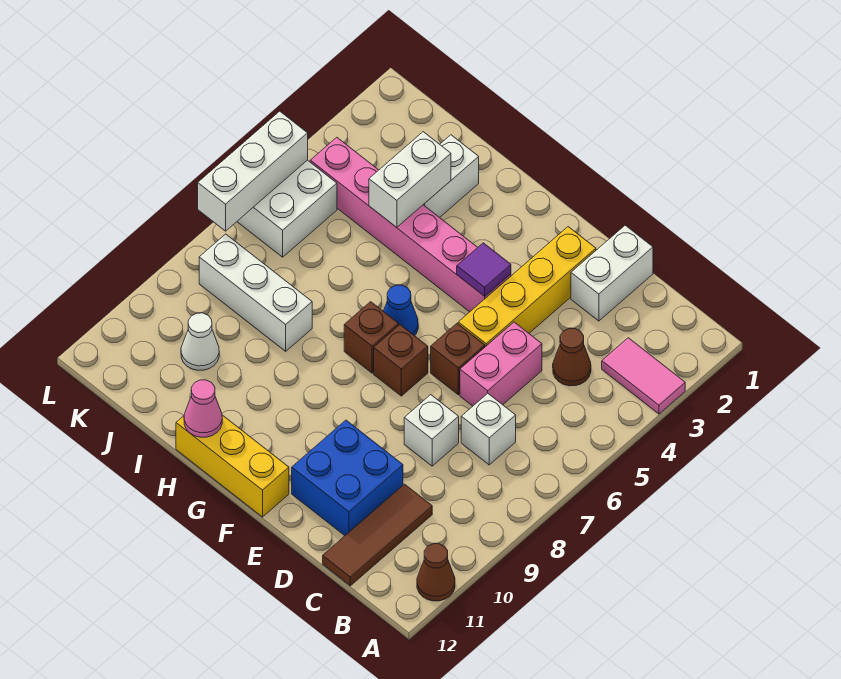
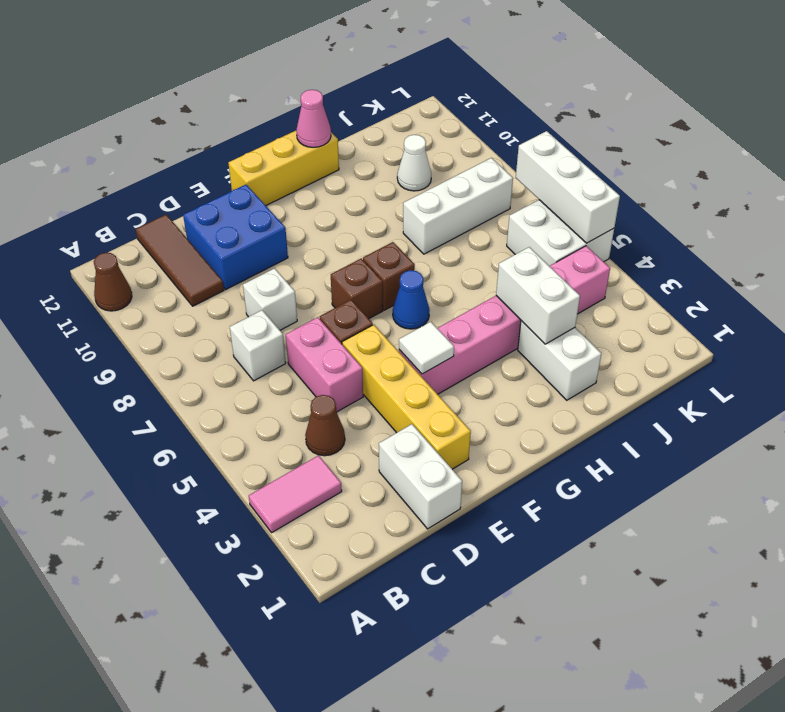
purple 1x1 tile [457,243,511,296] -> white 1x1 tile [399,322,454,374]

